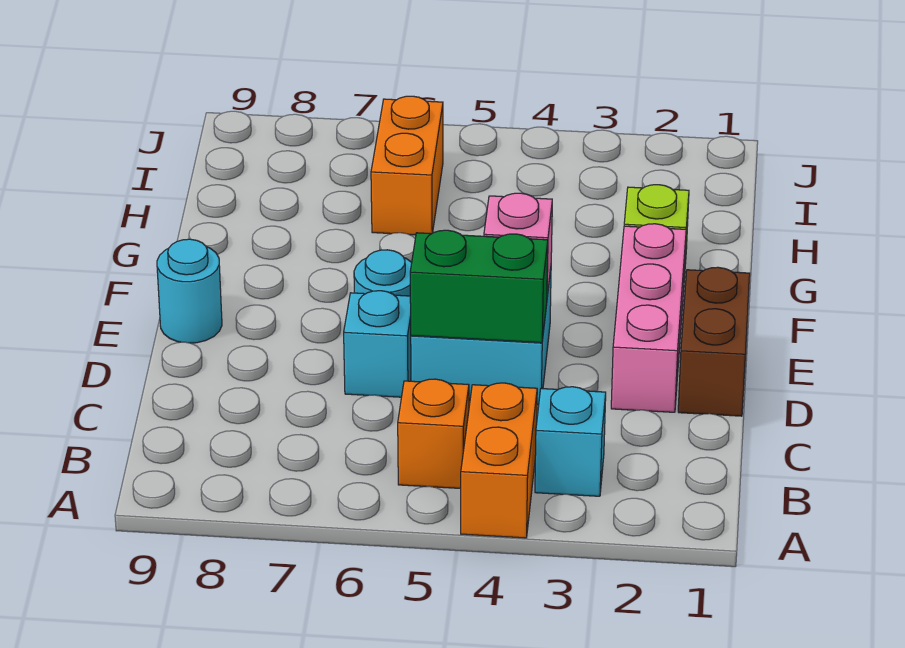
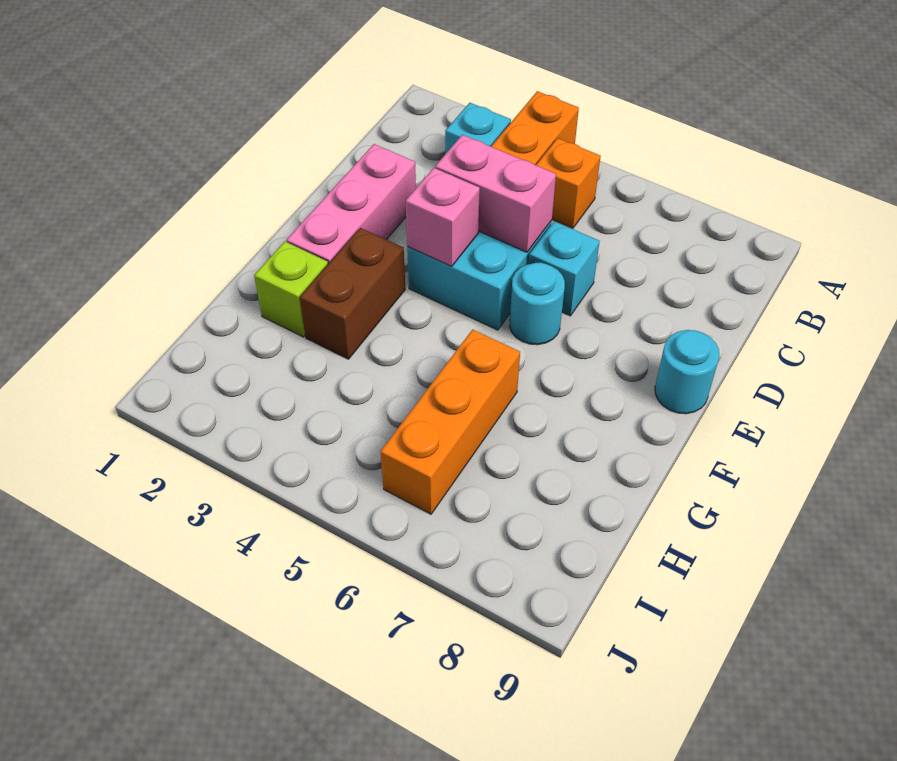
brown 1x2 brick [678,267,750,416] -> brown 1x2 brick moved to [300,228,405,359]
green 1x2 brick [410,230,548,343] -> pink 1x2 brick [435,135,556,252]
orange 1x2 brick [371,96,443,235] -> orange 1x3 brick [381,330,520,514]

